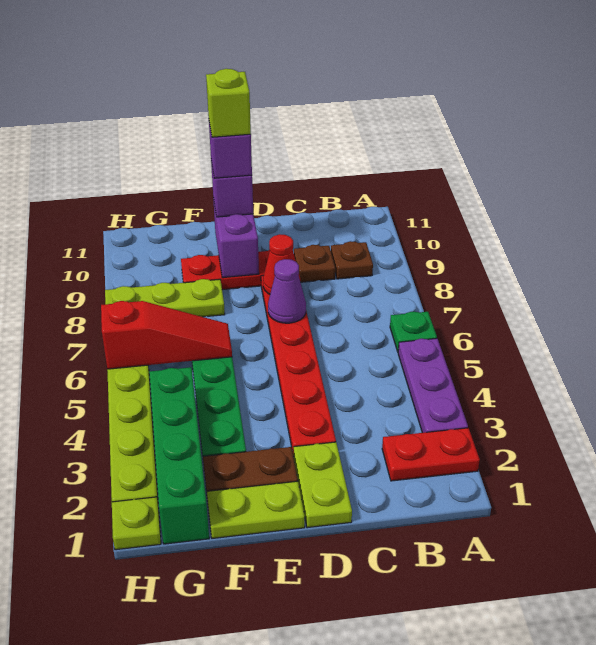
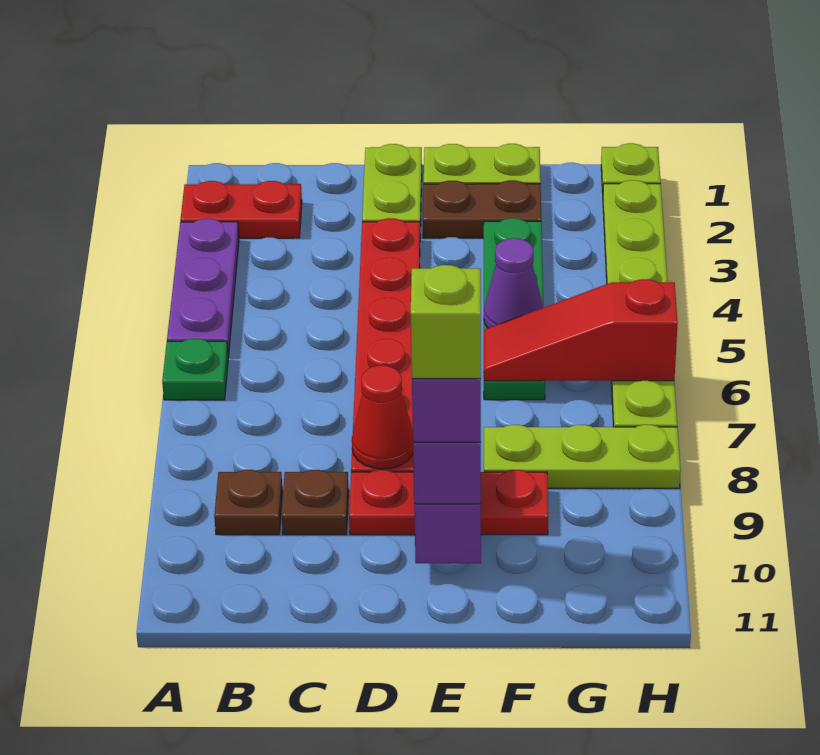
purple 1x1 cone [268,259,306,323] -> purple 1x1 cone moved to [484,238,544,328]
green 1x4 brick [149,367,209,544] -> none

